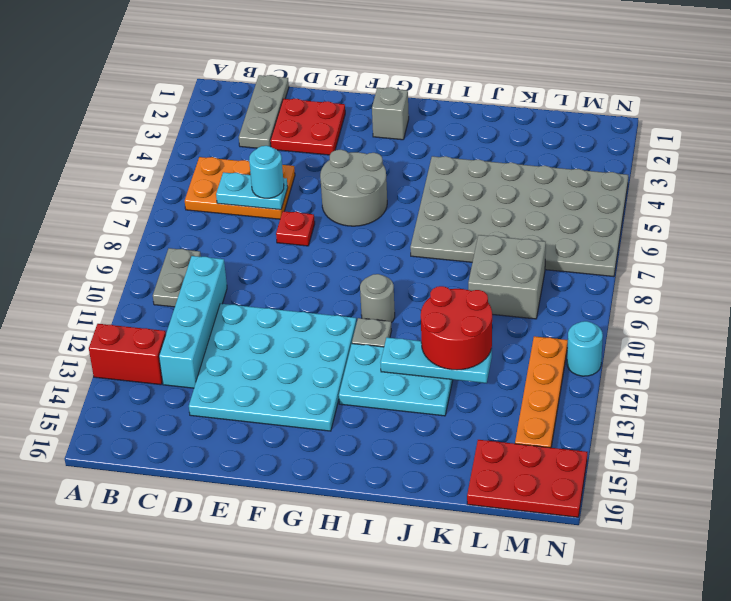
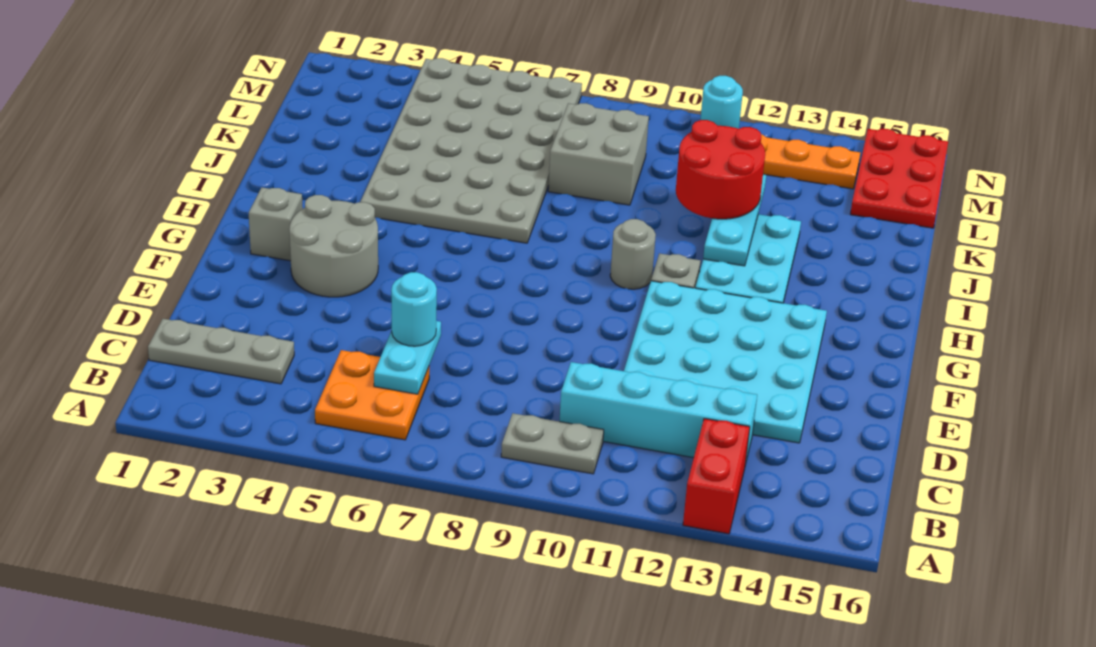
orange 2x3 plate [185,157,295,219] -> orange 2x2 plate [315,350,429,440]
red 2x2 plate [271,99,345,155] -> none
red 1x1 plate [276,211,315,246] -> none
grey 2x2 round brick [320,150,387,226] -> grey 2x2 round brick moved to [289,195,378,297]

